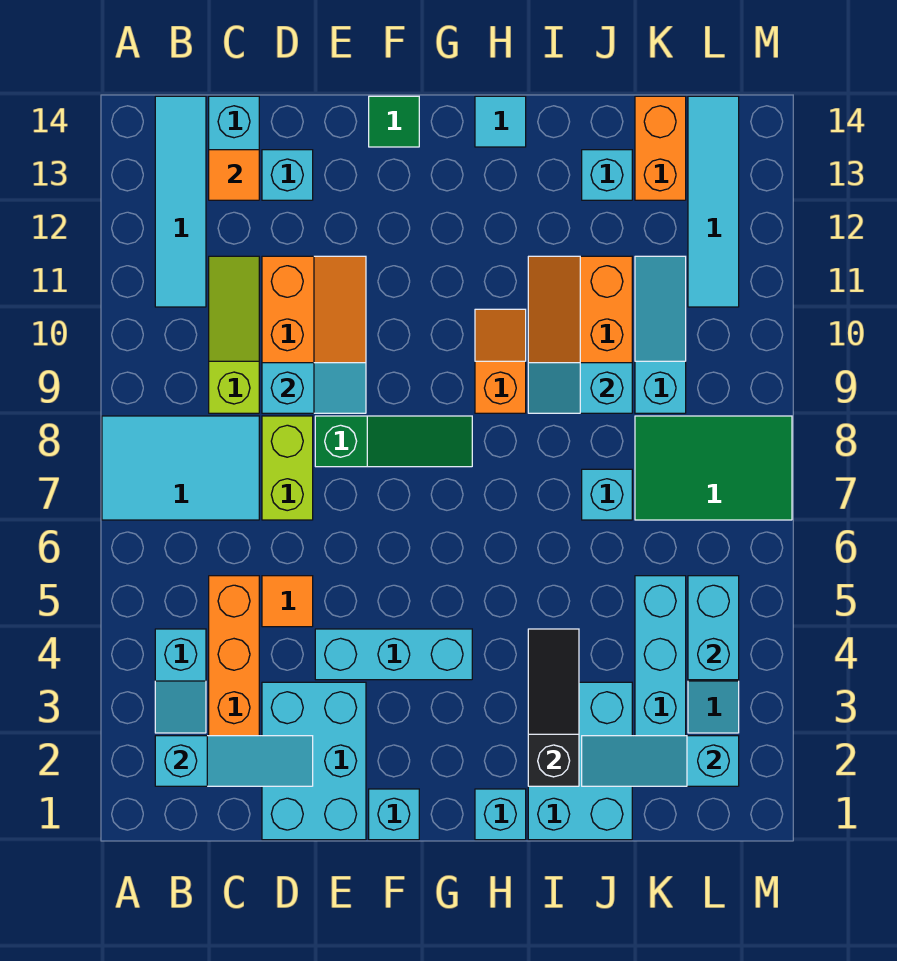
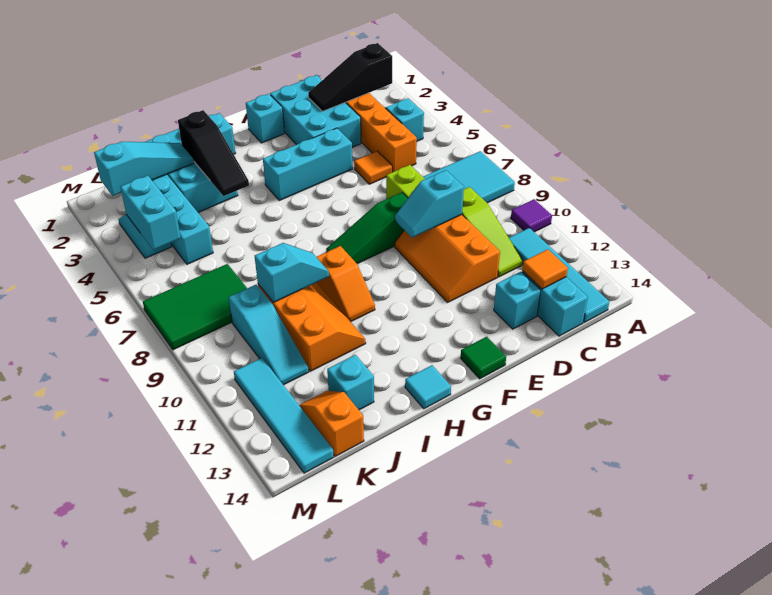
none -> purple 1x1 tile [511,199,552,232]
cyan 1x3 slope [155,736,313,786] -> black 1x3 slope [308,43,392,111]
cyan 1x1 brick [582,469,632,520] -> none
orange 1x2 brick [635,96,686,200] -> orange 1x2 slope [299,391,364,457]

